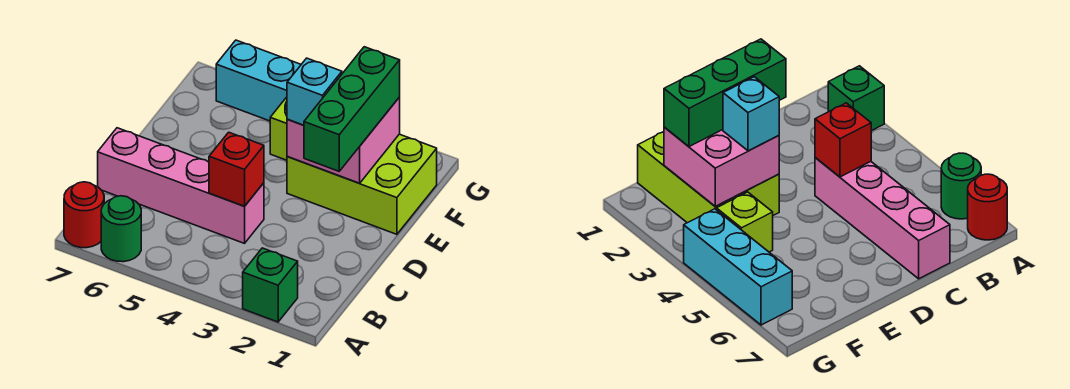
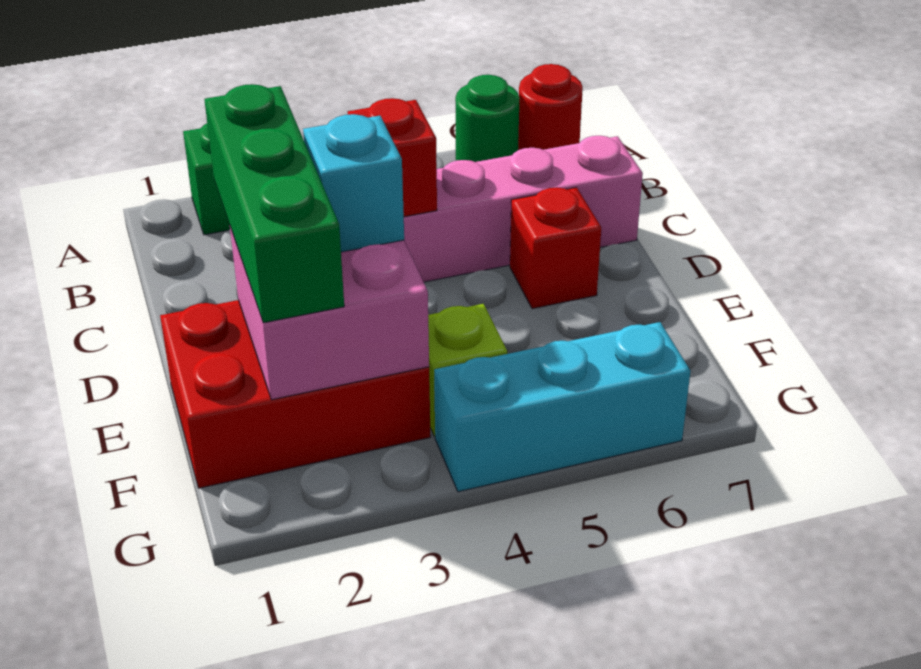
none -> red 1x1 brick [510,187,601,309]
lime 2x3 brick [287,134,437,234] -> red 2x3 brick [160,300,431,488]

